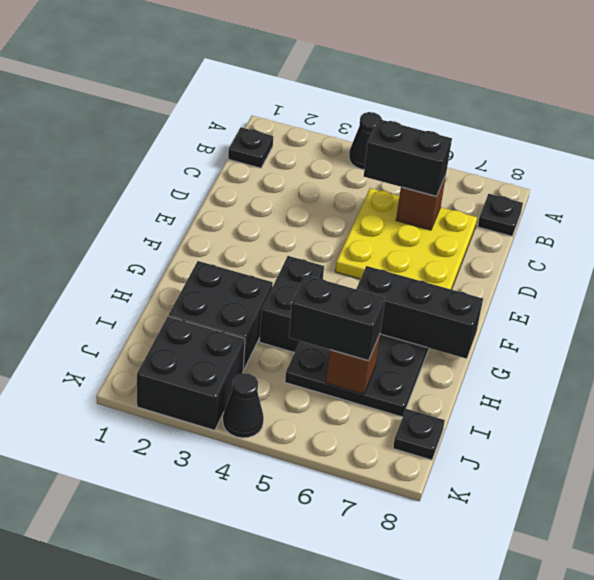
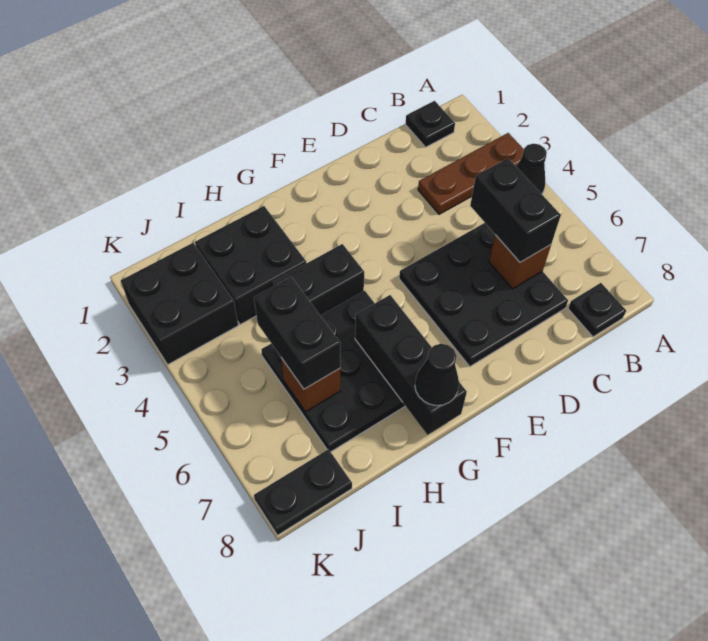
none -> brown 1x3 plate [418,133,524,214]
yellow 3x3 plate [335,188,477,290] -> black 3x3 plate [399,223,568,366]
black 1x1 plate [393,409,445,460] -> black 1x2 plate [254,449,352,535]
black 1x1 cone [223,373,264,438] -> black 1x1 cone moved to [415,344,459,406]

